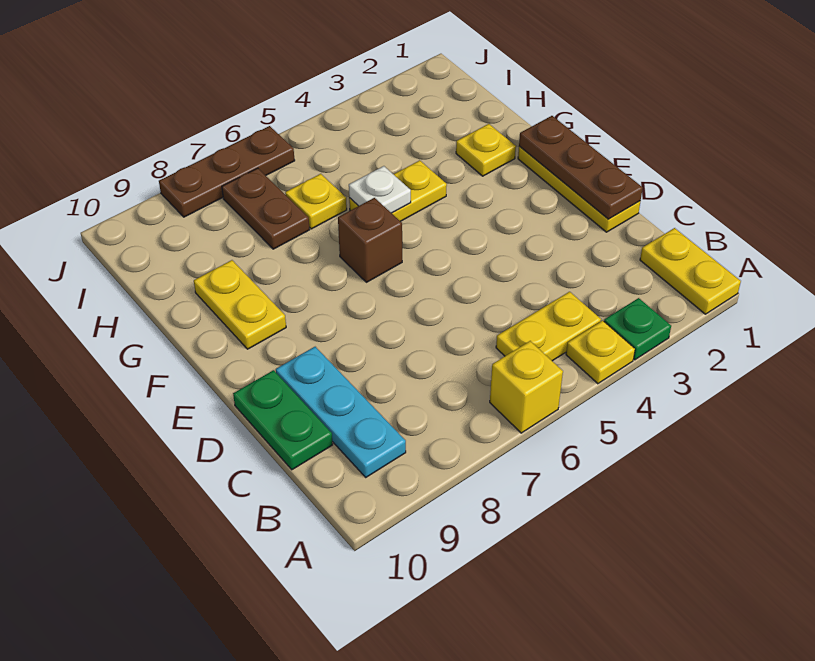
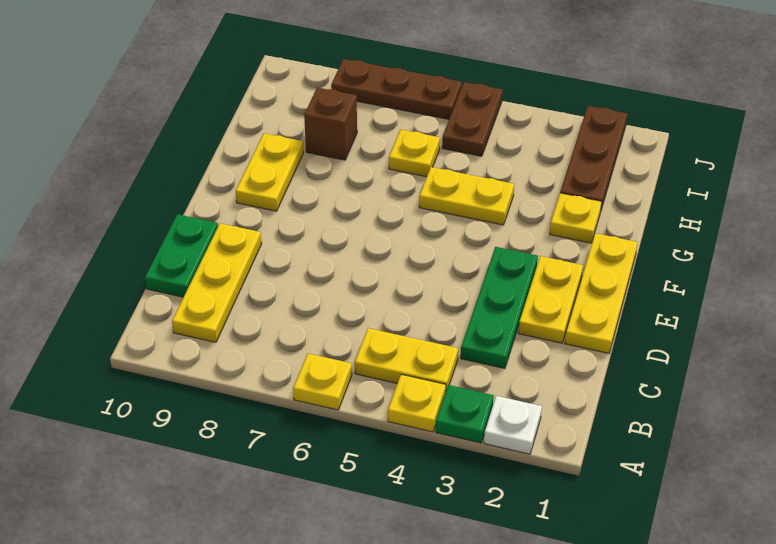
yellow 1x2 plate [640,228,741,314] -> yellow 1x2 plate moved to [518,256,583,343]
yellow 1x1 brick [490,341,563,433] -> yellow 1x1 plate [293,354,352,410]
cyan 1x3 plate [276,347,406,477] -> yellow 1x3 plate [172,223,262,342]
none -> green 1x3 plate [461,247,538,368]
brown 1x3 plate [519,116,643,219] -> brown 1x3 plate moved to [560,106,627,209]
brown 1x1 brick [338,198,402,282] -> brown 1x1 brick moved to [304,88,357,160]
white 1x1 plate [349,166,411,213] -> white 1x1 plate moved to [484,396,542,454]
brown 1x2 plate [222,168,310,249] -> brown 1x2 plate moved to [442,82,503,156]

